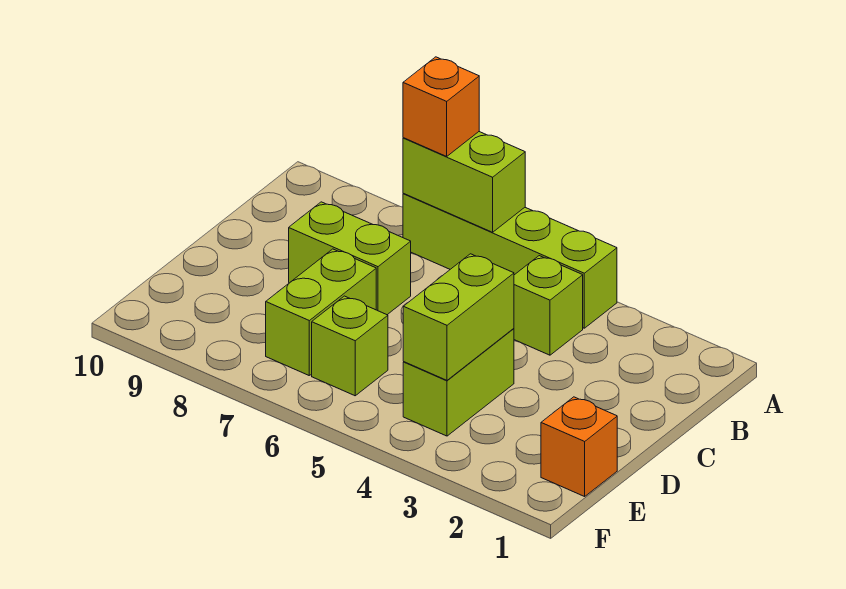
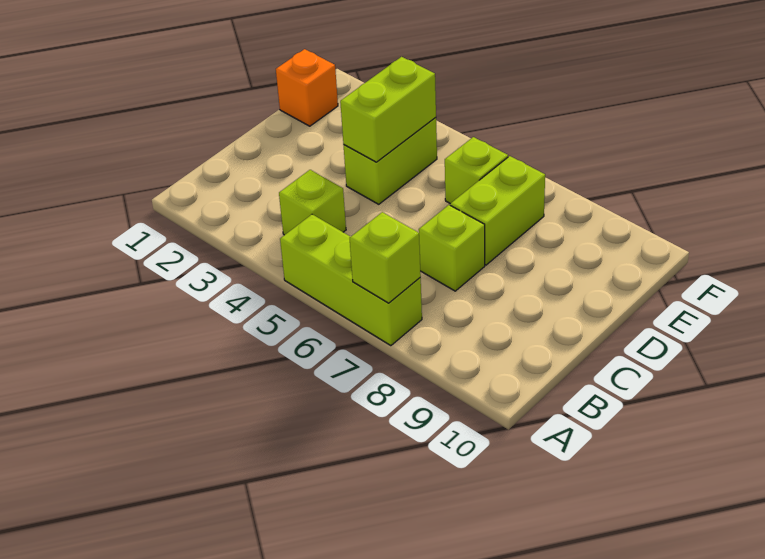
lime 1x4 brick [403,194,617,328] -> lime 1x3 brick [280,214,422,346]
lime 1x2 brick [403,132,525,232] -> lime 1x1 brick [350,212,421,303]
orange 1x1 brick [403,57,479,156] -> none
lime 1x2 brick [289,202,411,315] -> lime 1x1 brick [419,205,485,291]

